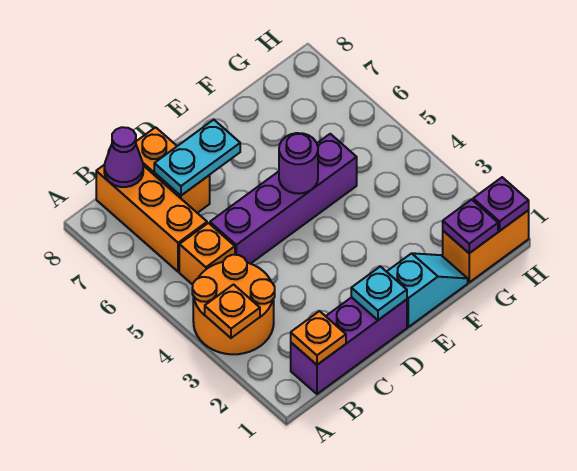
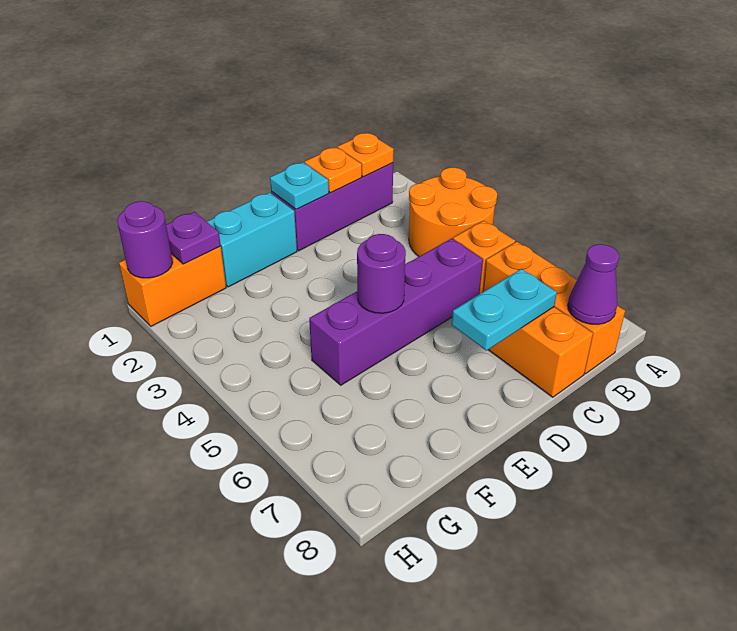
orange 1x1 plate [205,285,260,338] -> orange 1x1 plate moved to [305,147,362,193]
cyan 1x2 slope [387,253,468,327] -> cyan 1x2 brick [207,192,297,287]
purple 1x1 plate [473,177,529,231] -> purple 1x1 round brick [117,201,173,278]

